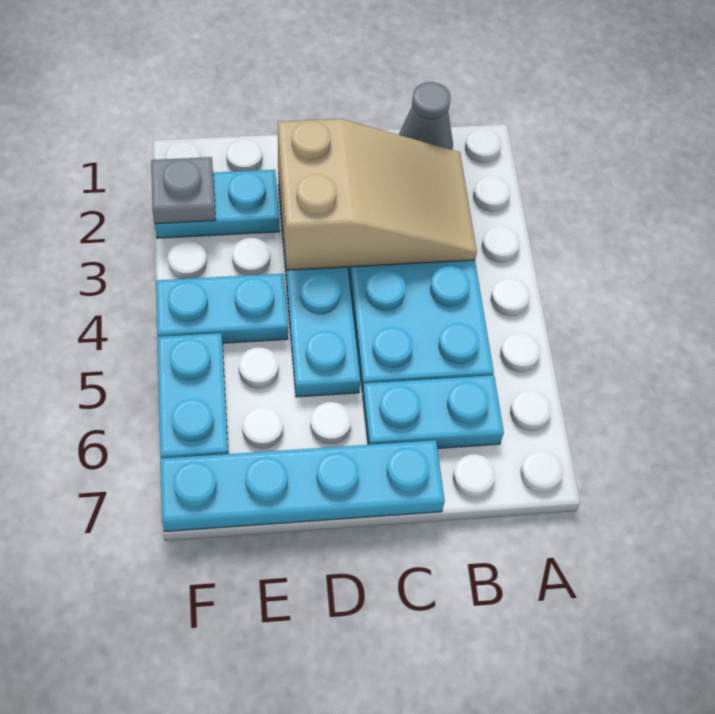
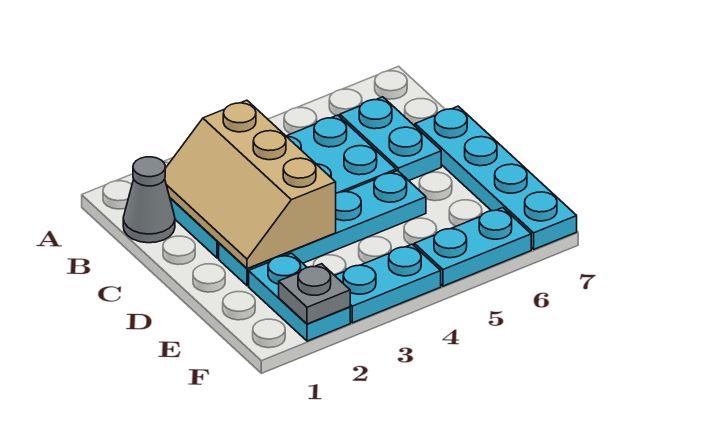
tan 2x3 slope [278,119,477,270] -> tan 2x3 slope turned to [165,100,336,269]
cyan 1x2 plate [156,274,288,343] -> cyan 1x2 plate turned to [335,244,441,323]

